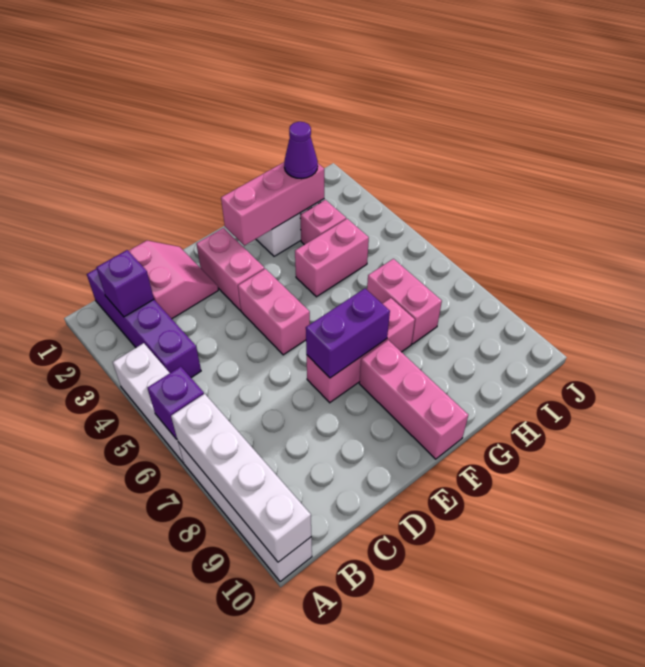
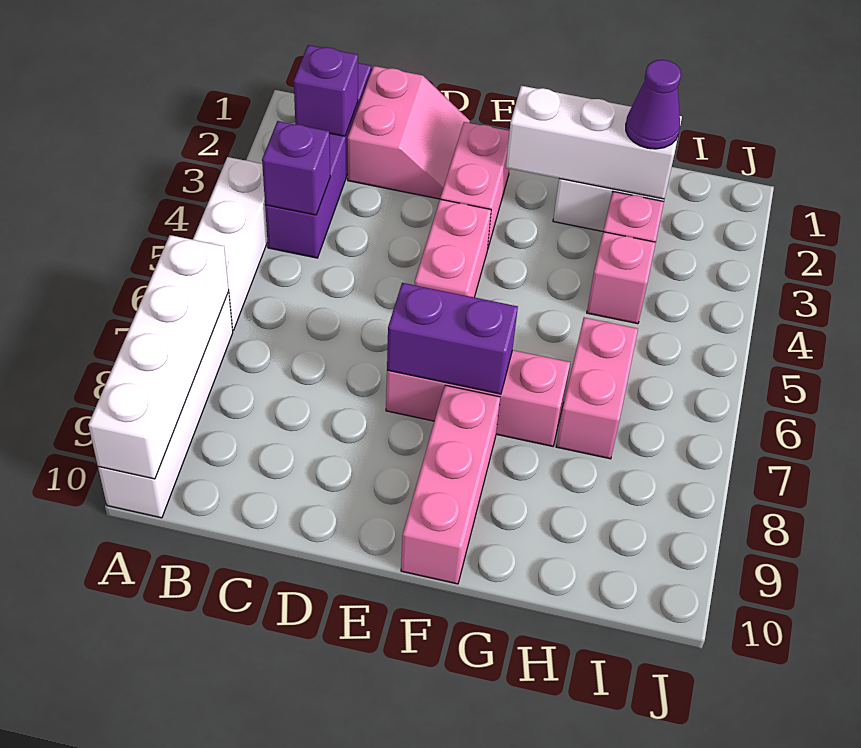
purple 1x1 brick [148,366,204,439] -> purple 1x1 brick moved to [262,121,330,215]
pink 1x3 brick [221,162,324,246] -> white 1x3 brick [506,86,682,199]
pink 1x2 brick [295,219,369,297] -> pink 1x1 brick [587,232,656,324]

